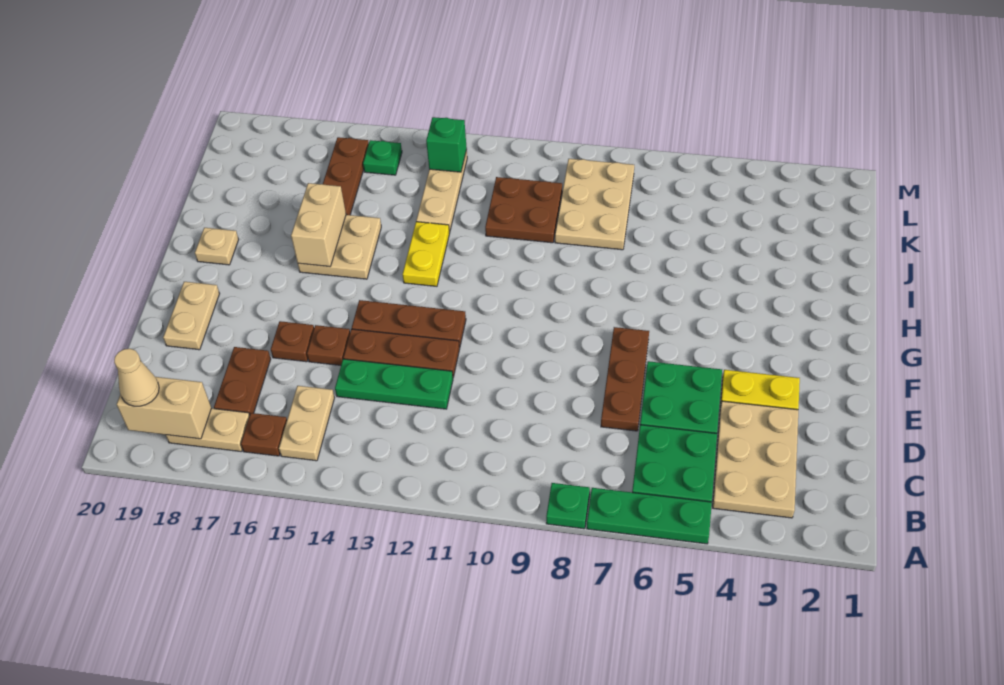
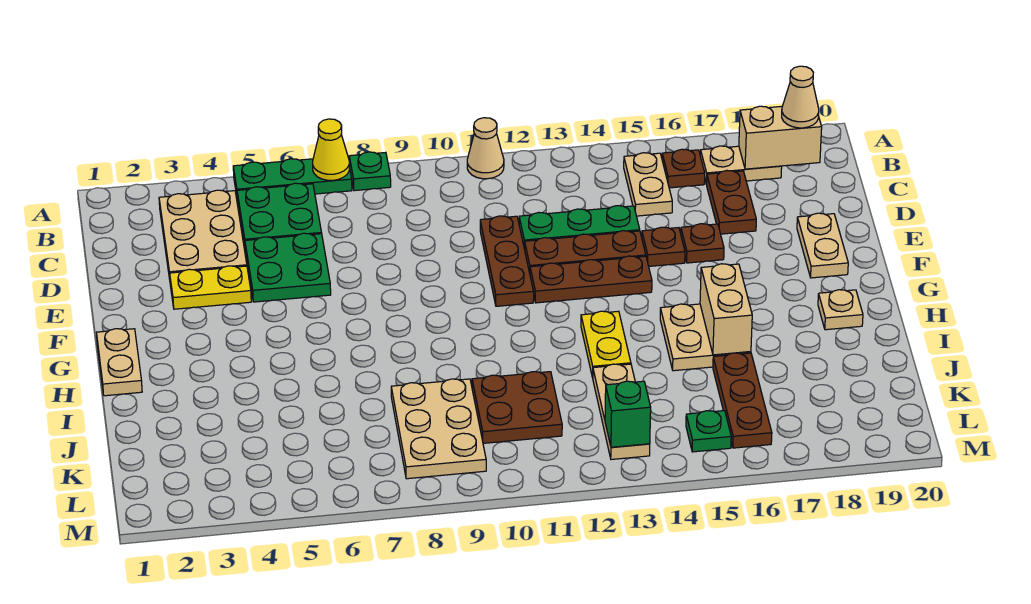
none -> yellow 1x1 cone [313,119,350,180]
none -> tan 1x1 cone [467,118,504,179]
brown 1x3 plate [601,327,649,431] -> brown 1x3 plate moved to [480,216,534,306]
none -> tan 1x2 plate [96,329,142,396]

